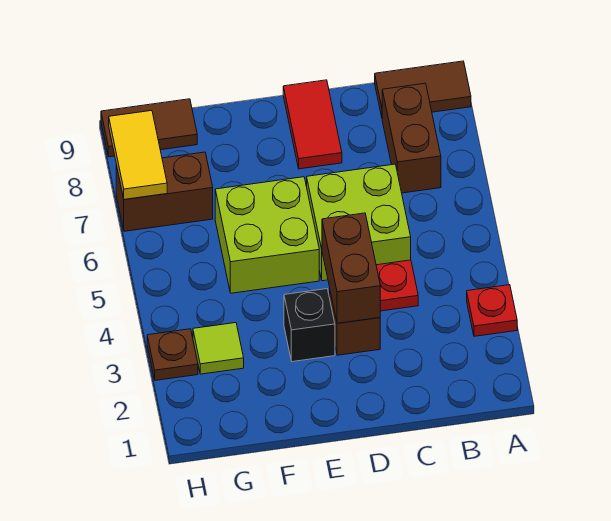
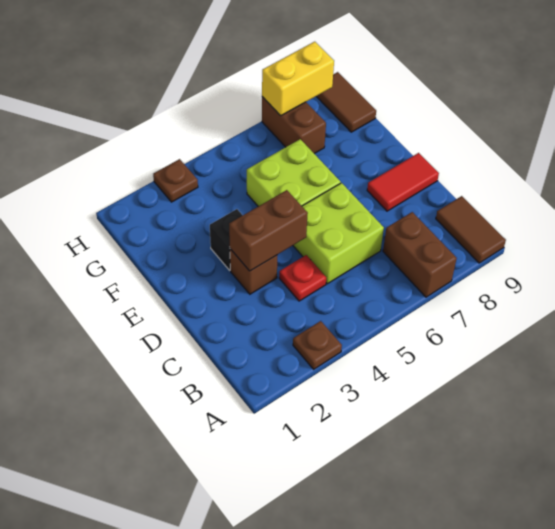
red 1x1 plate [467,285,517,336] -> brown 1x1 plate [293,321,342,369]
brown 1x2 brick [382,83,441,193] -> brown 1x2 brick turned to [383,212,457,297]
lime 1x1 tile [193,323,244,374] -> none
yellow 1x2 tile [109,111,167,199] -> yellow 1x2 brick [262,42,334,116]

